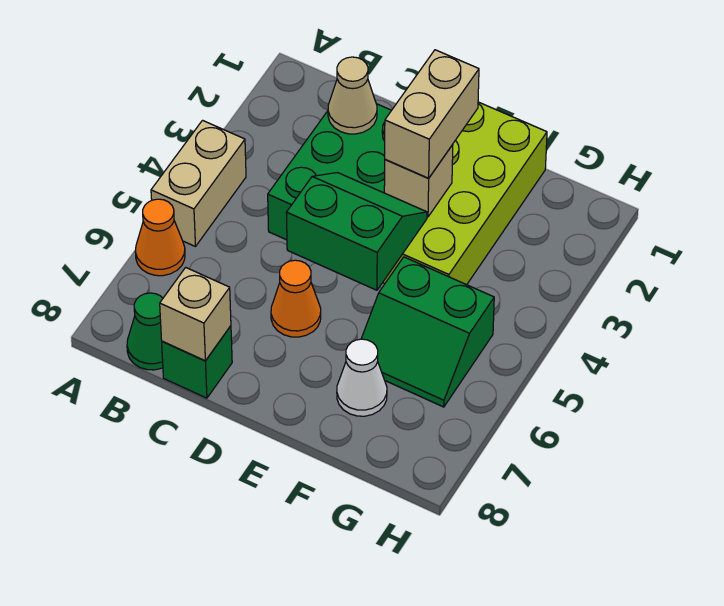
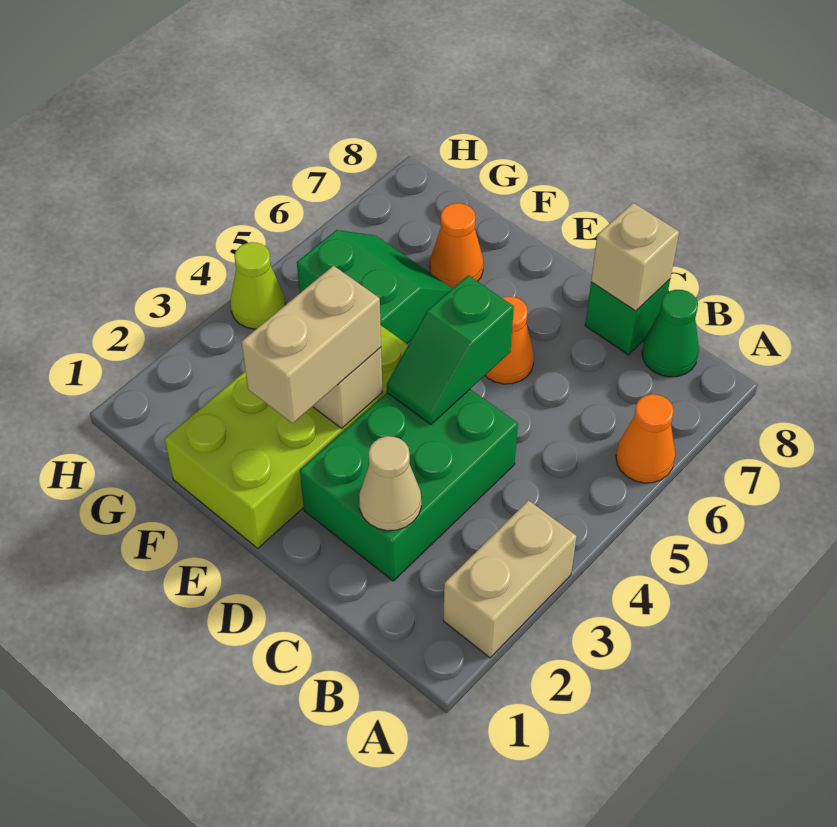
tan 1x2 brick [151,120,246,247] -> tan 1x2 brick moved to [443,500,577,658]
green 2x2 slope [286,173,427,290] -> green 1x2 slope [387,275,514,424]
white 1x1 cone [337,339,387,416] -> orange 1x1 cone [430,203,483,288]
none -> lime 1x1 cone [231,242,285,329]

